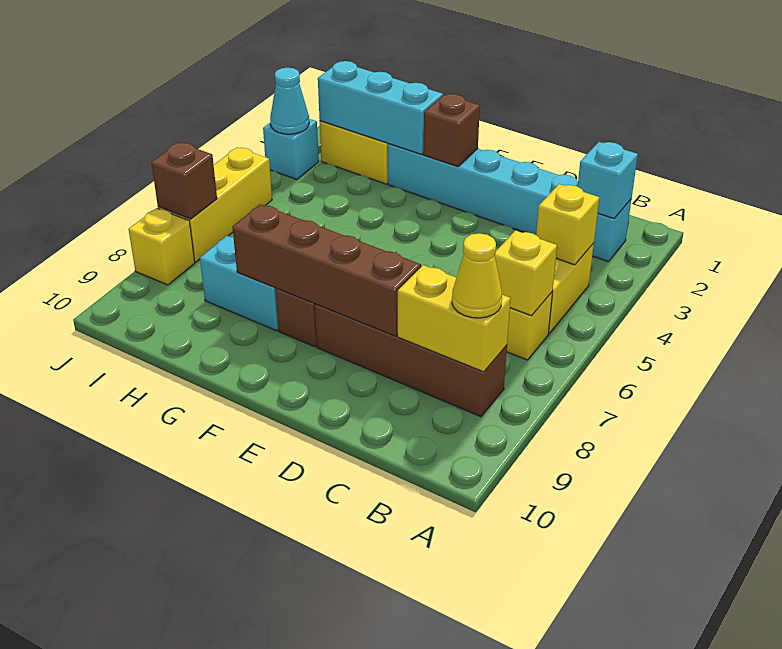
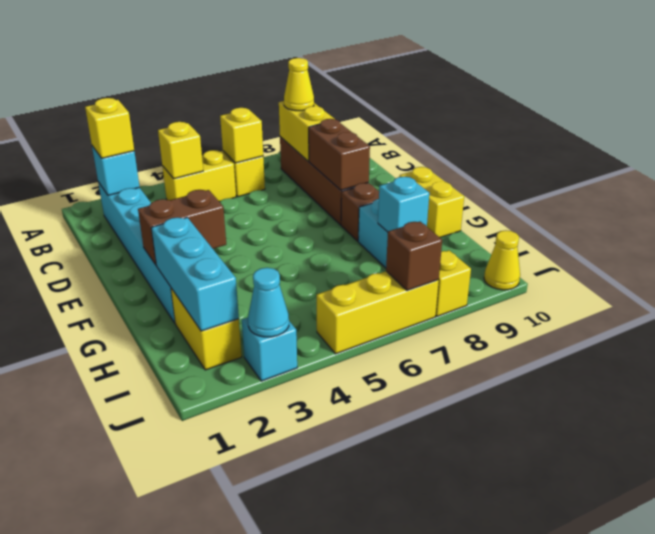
none -> yellow 1x1 brick [85,98,134,158]
brown 1x4 brick [233,204,421,336] -> brown 1x2 brick [309,119,370,190]
brown 1x1 brick [423,94,480,167] -> brown 1x2 brick [138,190,226,265]
none -> yellow 1x2 brick [399,167,464,237]
none -> cyan 1x1 brick [378,177,429,232]
none -> yellow 1x1 cone [484,230,520,290]

